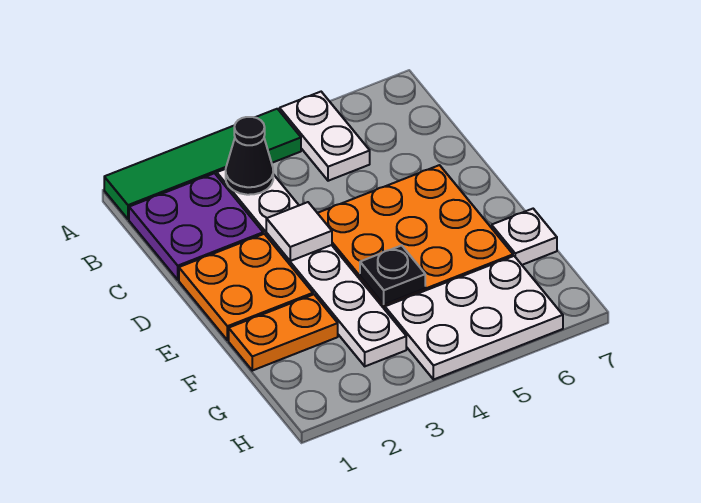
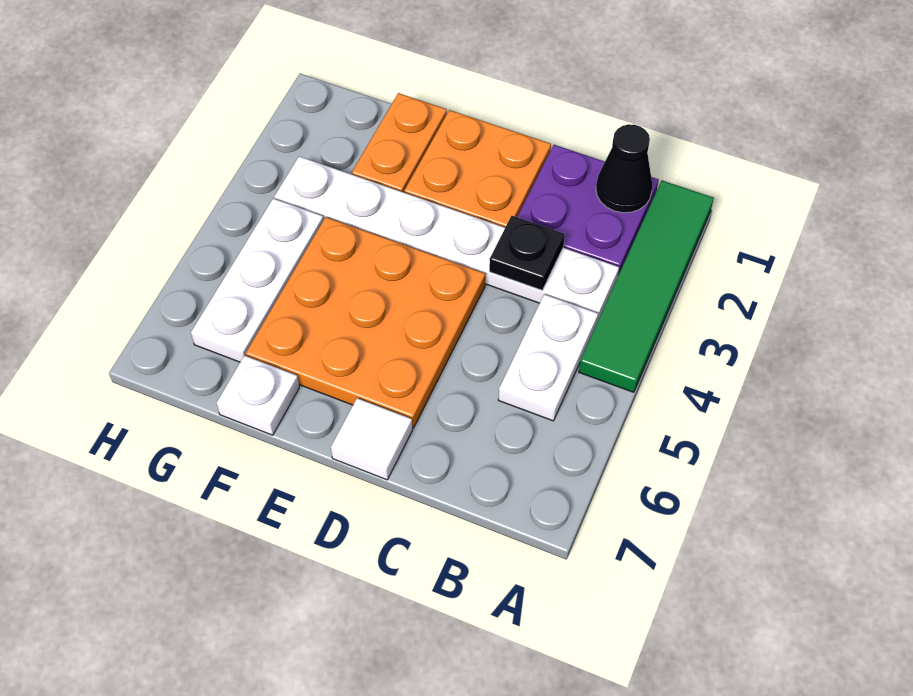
white 1x2 plate [280,92,370,181] -> white 1x2 plate turned to [498,294,598,421]
black 1x1 cone [226,117,273,195] -> black 1x1 cone moved to [596,124,653,213]
white 1x1 tile [266,202,332,261] -> white 1x1 tile moved to [331,398,412,480]
black 1x1 plate [360,245,425,304] -> black 1x1 plate moved to [489,216,565,290]
white 2x3 plate [385,256,563,380] -> white 1x3 plate [191,199,323,362]

